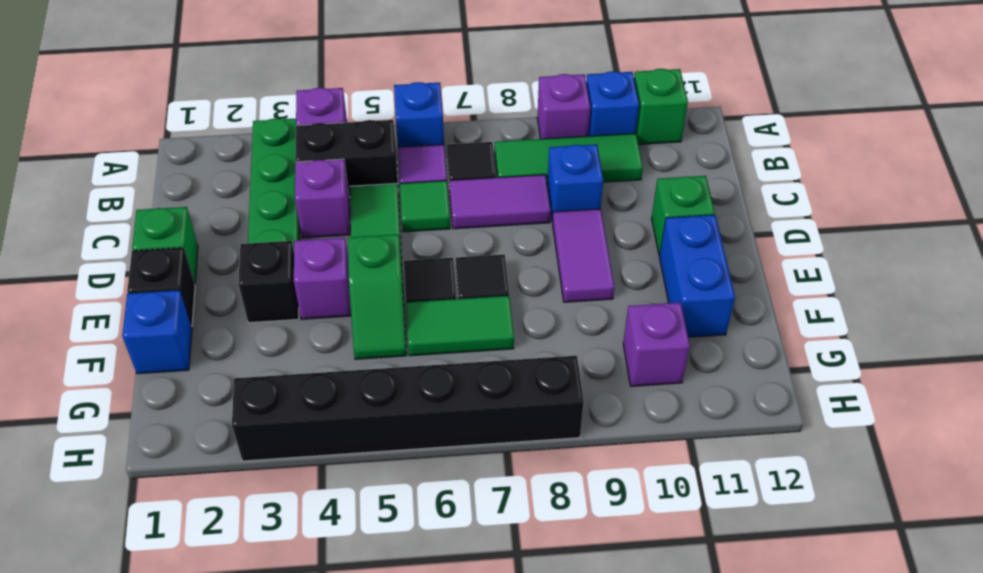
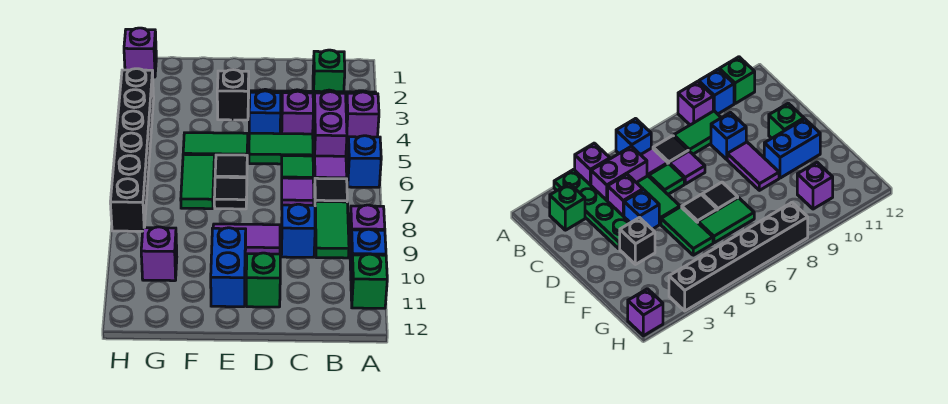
black 1x2 brick [295,120,398,197] -> purple 1x2 brick [313,92,347,161]
green 1x3 tile [495,133,643,183] -> green 1x2 tile [315,202,349,258]
purple 1x2 tile [449,175,551,229] -> purple 1x1 tile [282,178,314,205]
green 1x1 brick [132,207,198,284] -> green 1x1 brick moved to [313,50,345,92]
black 1x1 brick [127,248,195,326] -> none
purple 1x1 brick [294,238,351,319] -> purple 1x1 brick moved to [124,28,156,77]
green 1x2 slope [348,234,406,359] -> green 1x2 tile [183,133,248,163]
blue 1x2 brick [659,215,735,337] -> blue 1x2 brick turned to [211,228,246,307]
blue 1x1 brick [122,290,192,374] -> blue 1x1 brick moved to [249,91,281,134]

